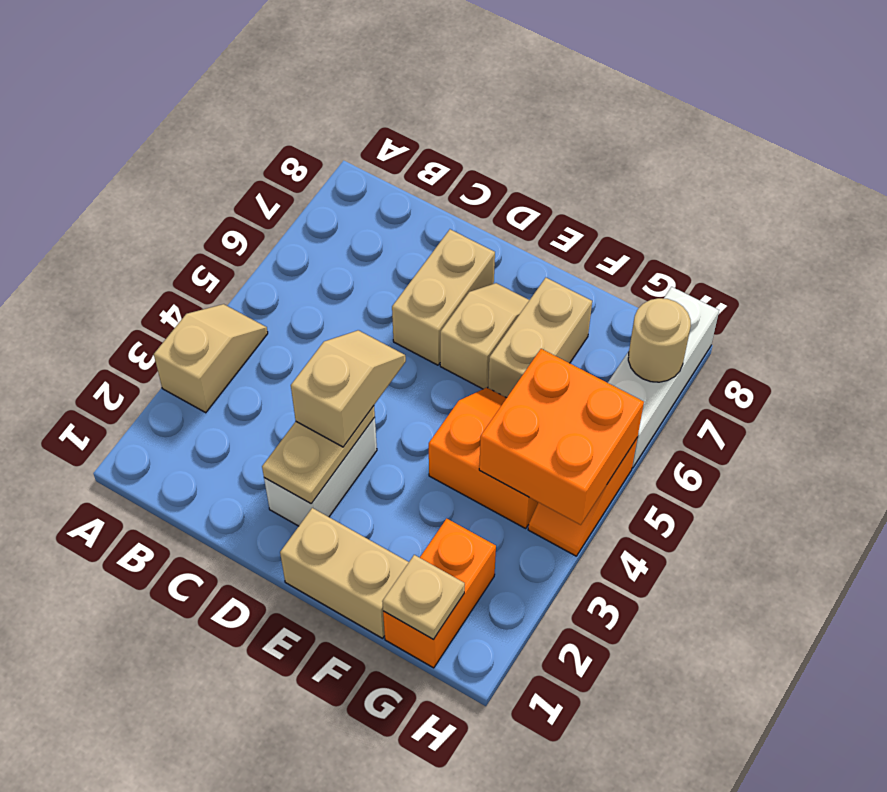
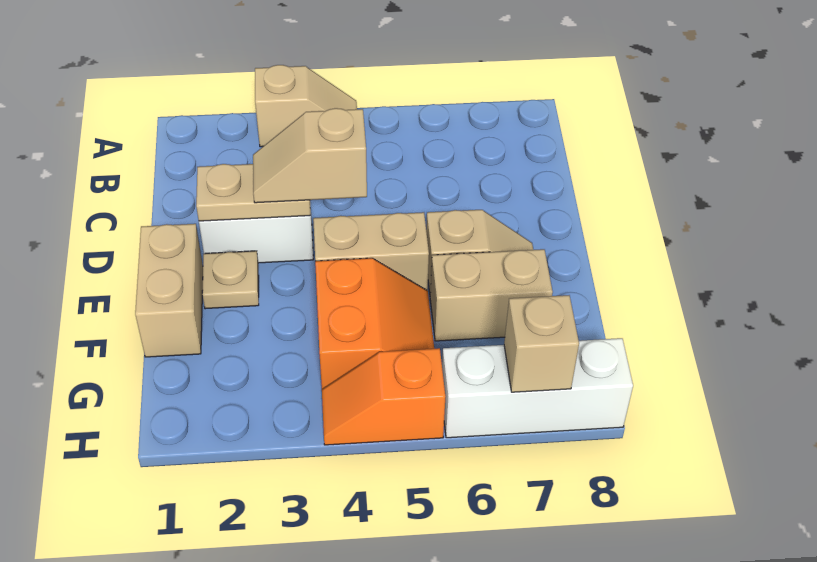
tan 1x2 slope [291,330,406,447] -> tan 1x2 slope turned to [253,108,367,203]
tan 1x2 brick [392,229,495,365] -> tan 1x2 brick moved to [313,212,429,291]
orange 1x2 brick [383,519,496,668] -> none
tan 1x1 plate [382,555,465,639] -> tan 1x1 plate moved to [202,251,259,309]
orange 2x2 brick [479,349,644,525] -> none
tan 1x1 round brick [628,298,691,382] -> tan 1x1 brick [504,295,579,392]

